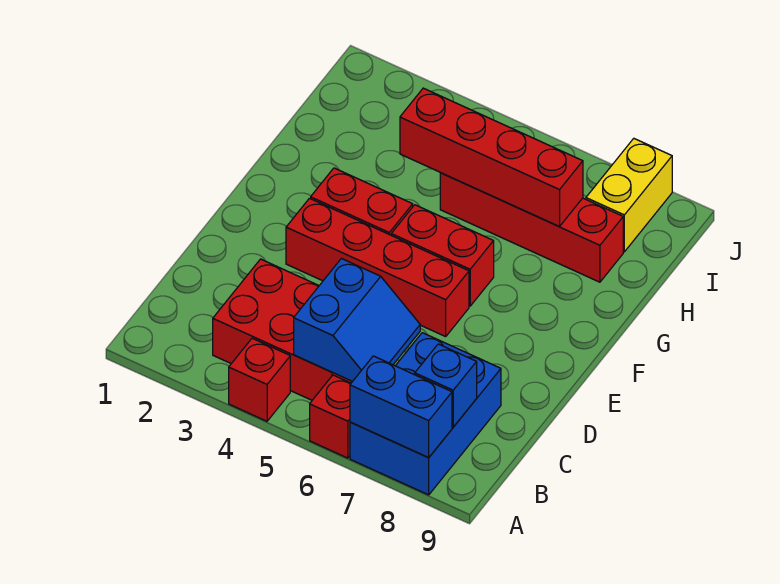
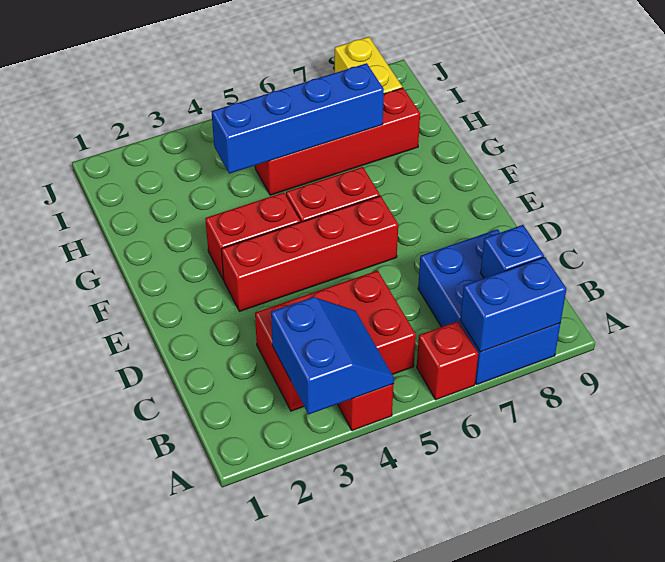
blue 2x2 slope [294,259,420,381] -> blue 2x2 slope moved to [271,297,394,414]
red 1x4 brick [400,88,583,226] -> blue 1x4 brick [212,63,384,174]

